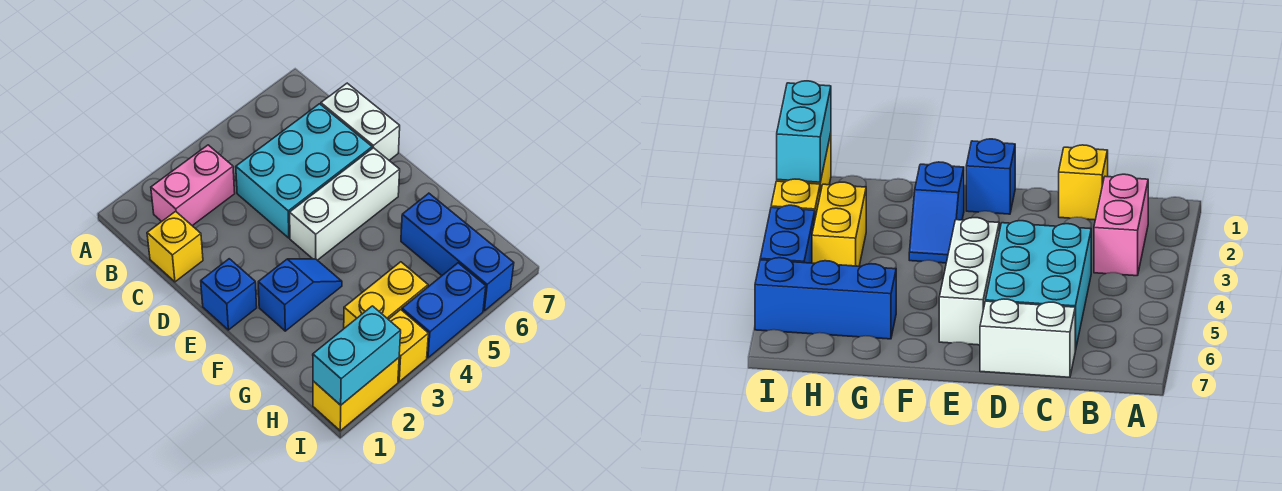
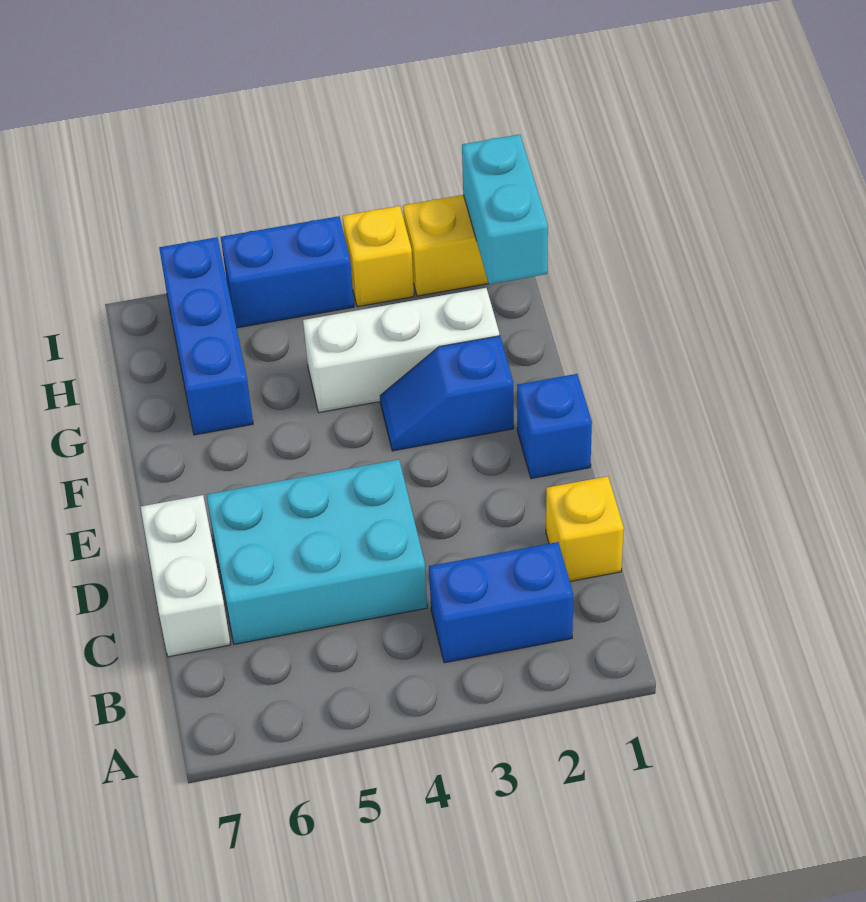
pink 1x2 brick [151,145,235,226] -> blue 1x2 brick [429,542,573,663]
white 1x3 brick [290,148,400,260] -> white 1x3 brick moved to [303,288,500,412]
yellow 1x2 brick [344,262,428,328] -> none
cyan 1x2 brick [313,306,401,405] -> cyan 1x2 brick turned to [462,135,548,284]

